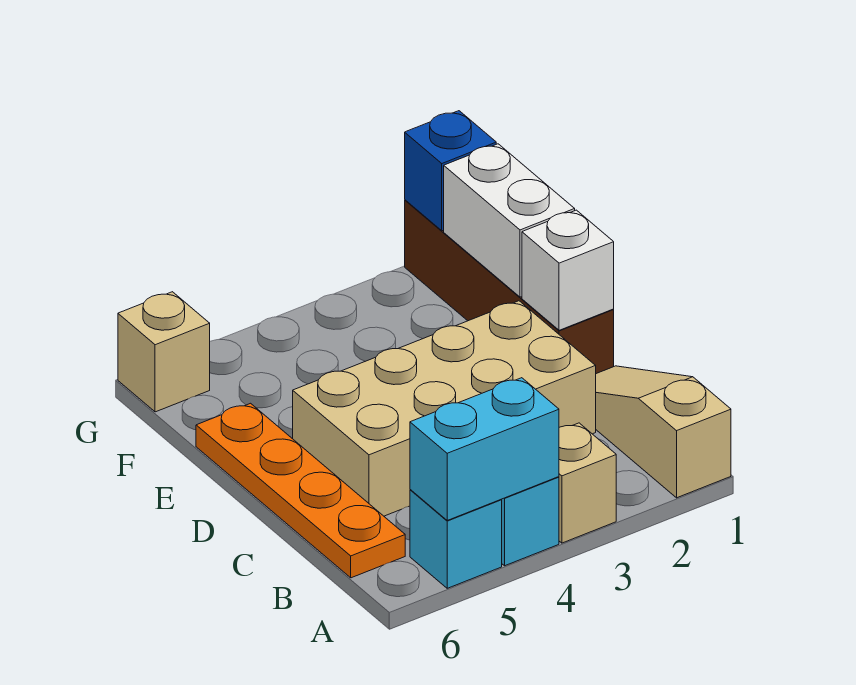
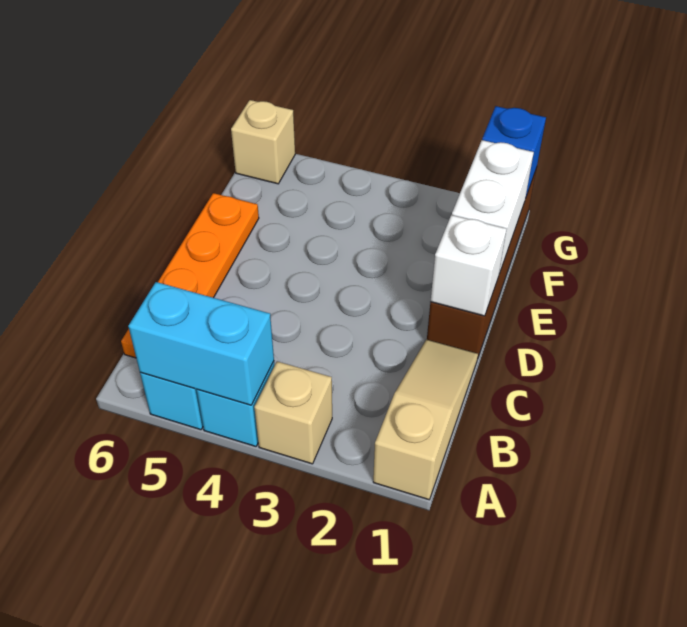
tan 2x4 brick [293,301,596,516] -> none

